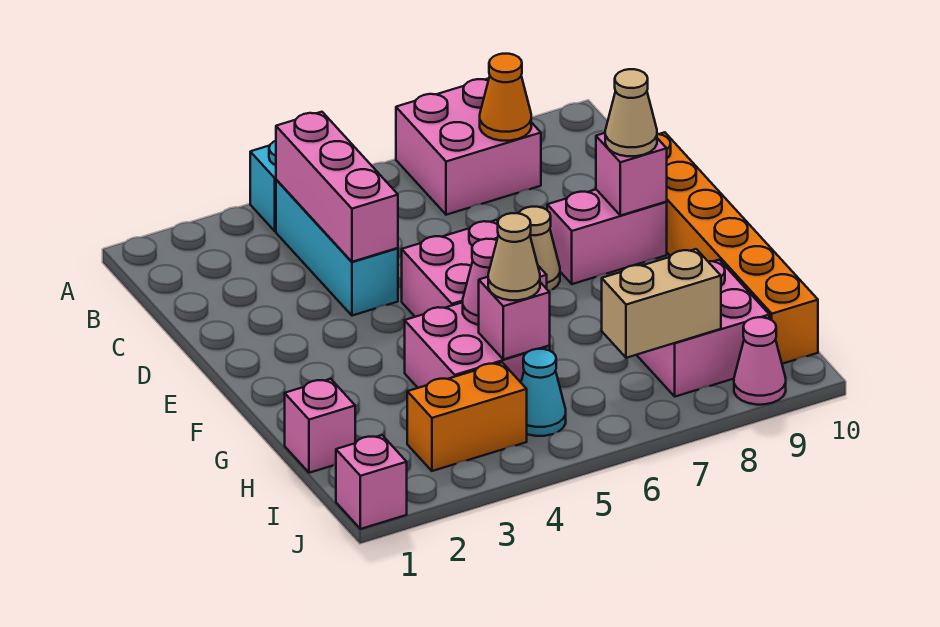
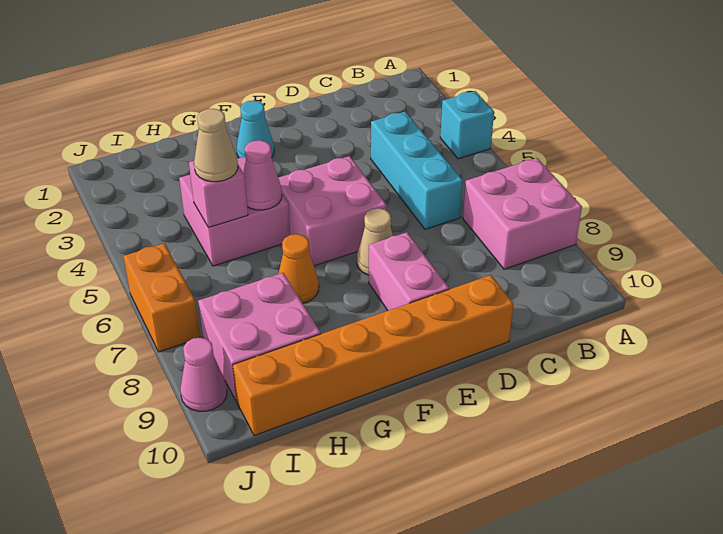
cyan 1x3 brick [276,180,398,316] -> cyan 1x3 brick turned to [371,112,463,229]
pink 1x3 brick [276,112,398,262] -> none
orange 1x1 cone [480,54,531,141] -> orange 1x1 cone moved to [278,234,319,303]
pink 1x1 brick [596,133,667,216] -> none
tan 1x1 cone [605,69,657,156] -> none
pink 1x1 brick [285,379,355,473] -> none
orange 1x2 brick [407,362,527,471] -> orange 1x2 brick moved to [123,243,200,352]
cyan 1x1 cone [521,349,566,436] -> cyan 1x1 cone moved to [237,101,274,158]
tan 1x2 brick [602,249,721,358] -> none
pink 1x1 brick [336,435,407,529] -> none

